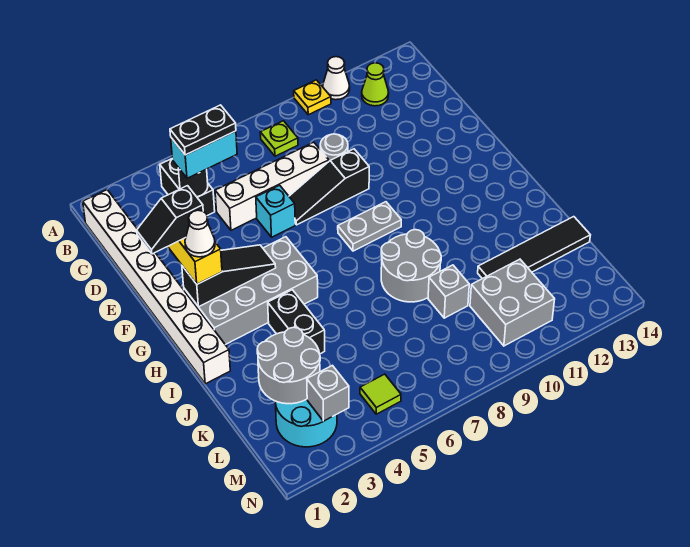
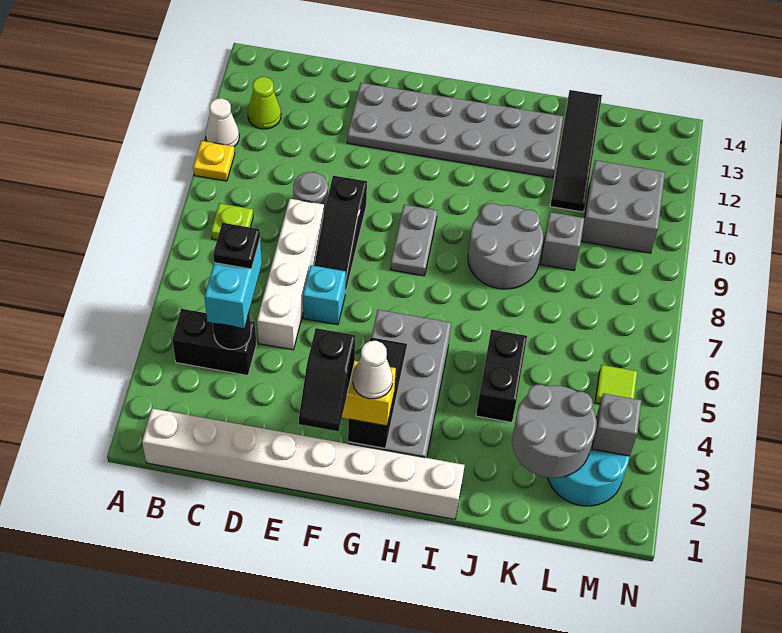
black 1x2 plate [170,105,236,155] -> black 1x1 plate [213,223,260,269]
none -> grey 2x6 plate [347,83,563,178]
black 1x2 brick [268,290,325,354] -> black 1x2 brick turned to [476,329,527,422]

